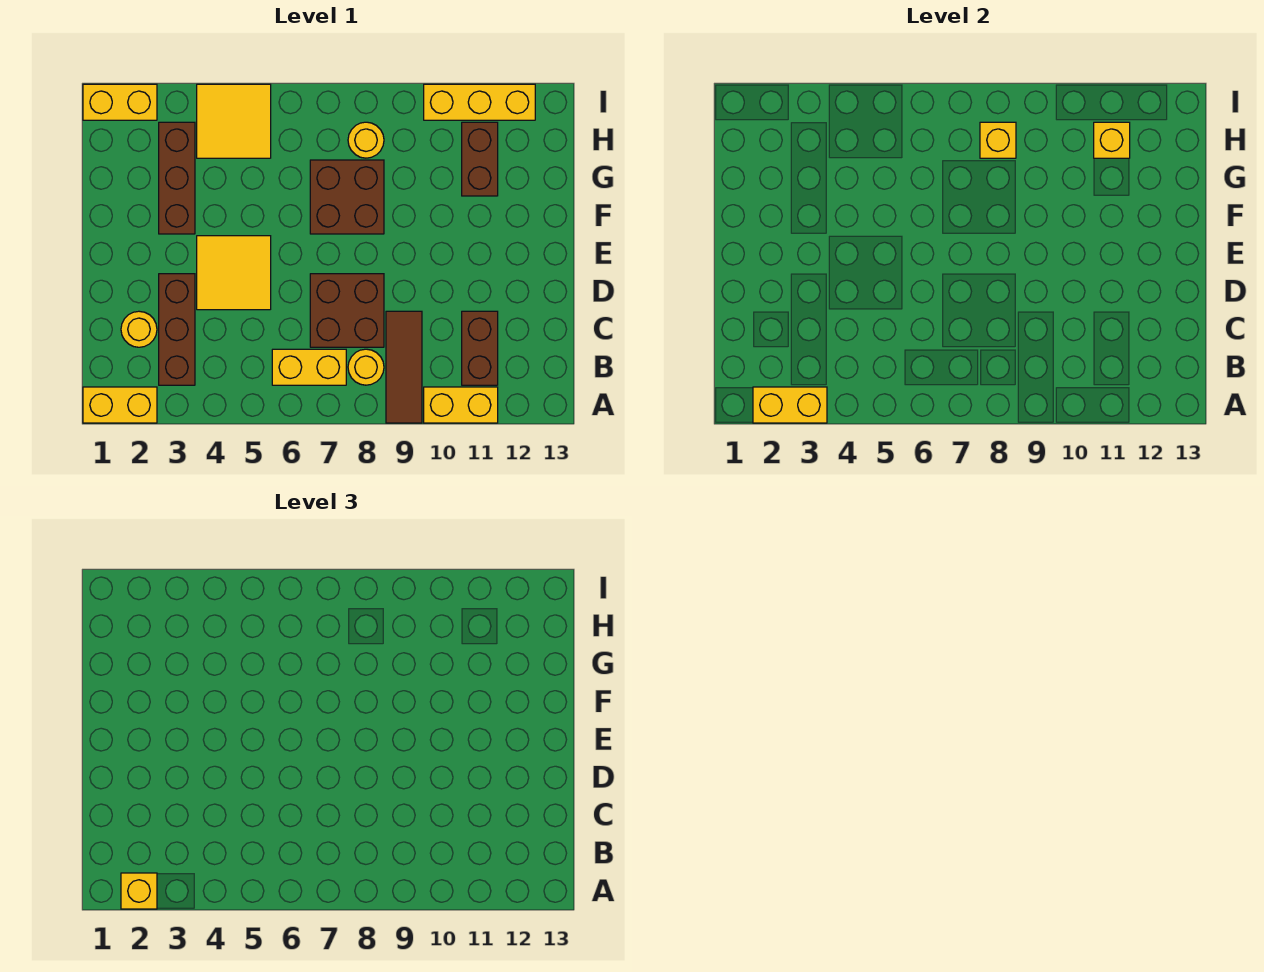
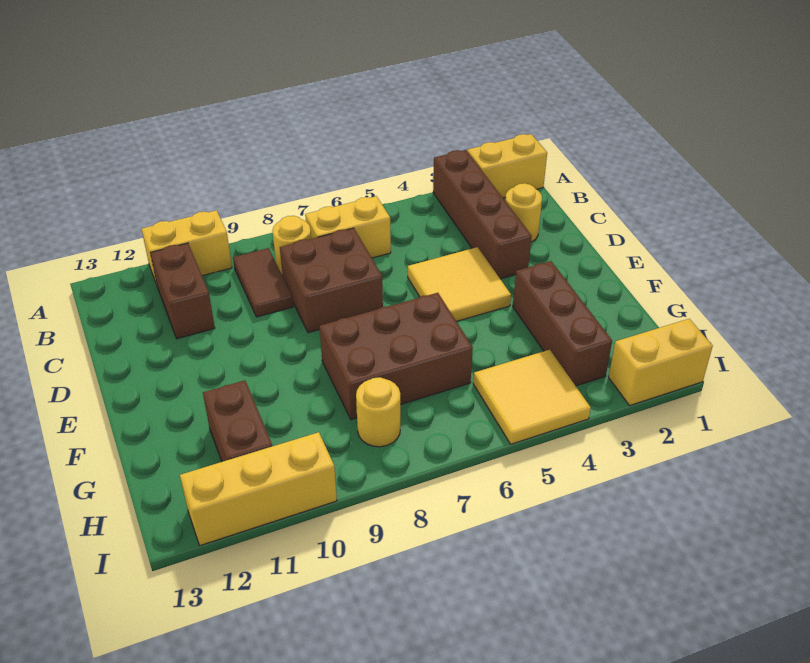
yellow 1x2 brick [753,387,827,423] -> none
yellow 1x1 brick [121,873,157,909] -> none
brown 1x3 tile [386,311,422,423] -> brown 1x2 tile [233,248,293,317]
brown 1x3 brick [159,274,195,385] -> brown 1x4 brick [433,150,532,279]
brown 2x2 brick [310,160,384,234] -> brown 2x3 brick [320,293,473,420]
yellow 1x1 brick [980,122,1016,158] -> none
yellow 1x1 brick [1094,122,1130,158] -> none

